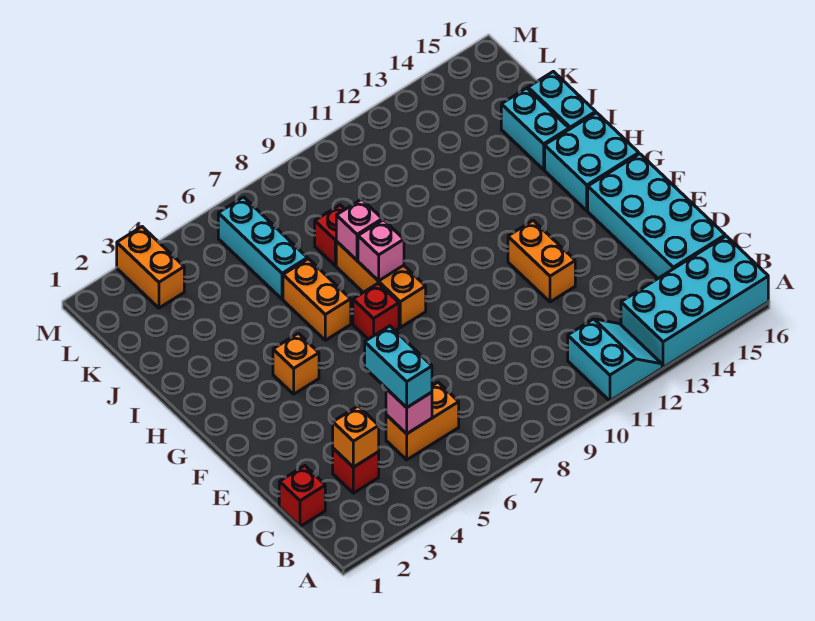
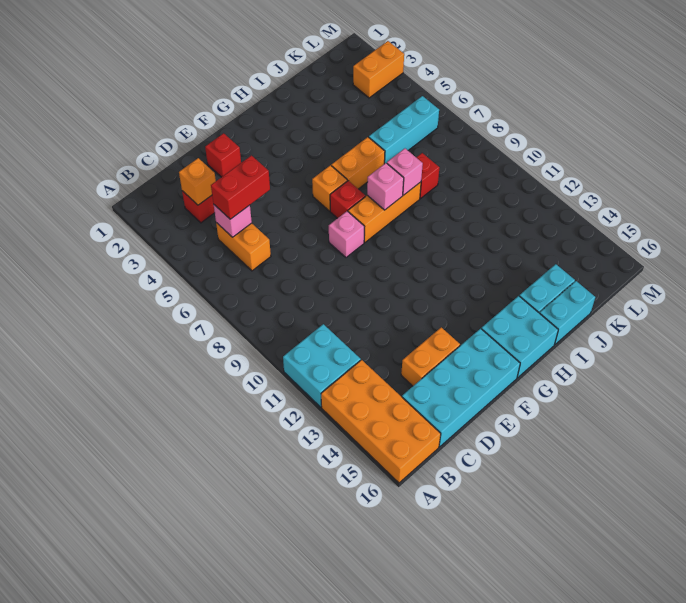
cyan 2x2 slope [568,319,662,401] -> cyan 2x2 brick [283,324,361,407]
cyan 2x4 brick [621,236,768,368] -> orange 2x4 brick [321,360,441,483]
red 1x1 brick [279,466,325,527] -> red 1x1 brick moved to [205,133,241,177]
cyan 1x2 brick [365,326,432,408] -> red 1x2 brick [211,155,270,219]
orange 1x2 brick [508,221,575,302] -> orange 1x2 brick moved to [401,327,460,386]
none -> pink 1x1 brick [329,211,364,257]
orange 1x1 brick [273,333,319,394] -> orange 1x1 brick moved to [312,165,347,211]

